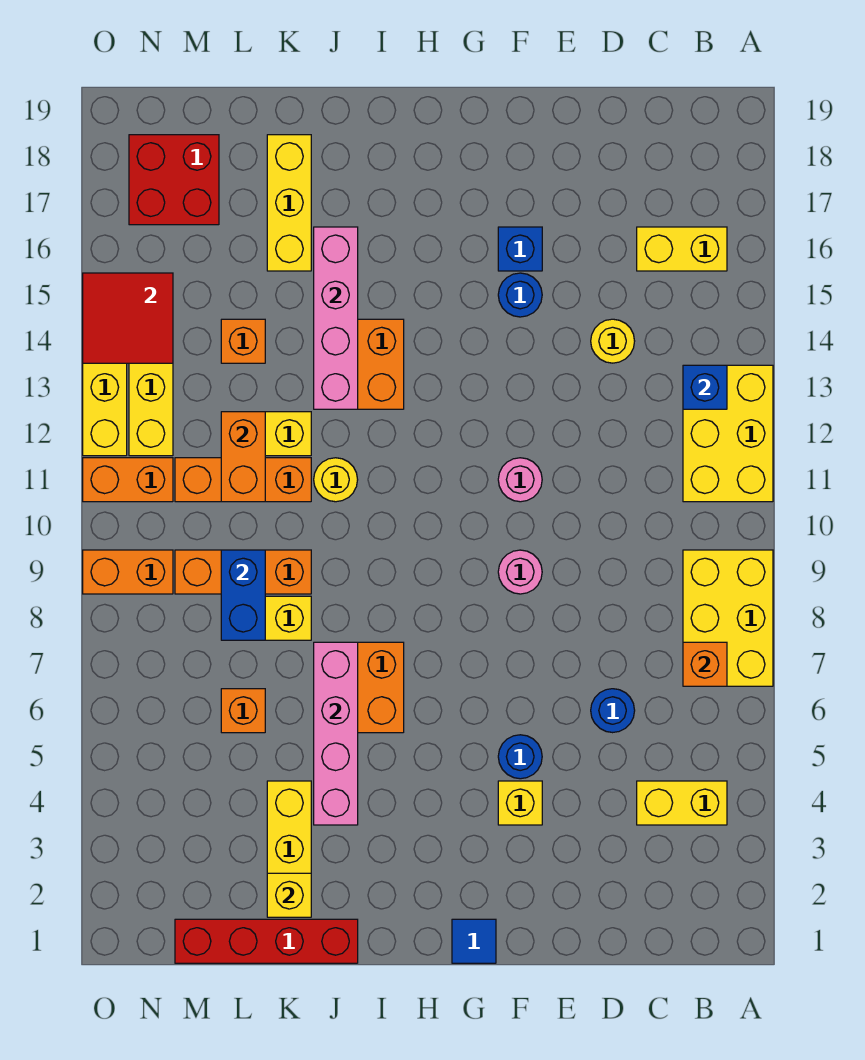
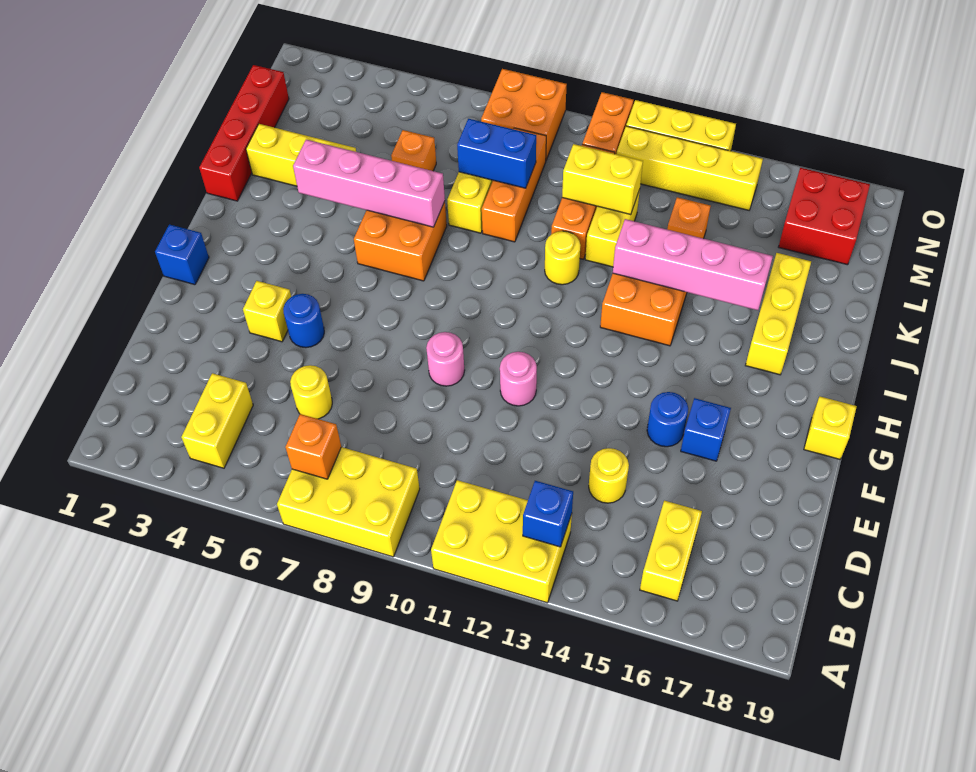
blue 1x1 round brick [591,689,635,733] -> yellow 1x1 round brick [290,365,332,419]
blue 1x1 tile [452,919,496,963] -> blue 1x1 brick [155,224,209,285]
yellow 1x1 brick [267,873,311,917] -> yellow 1x1 brick moved to [804,397,857,459]
yellow 1x3 brick [267,135,311,271] -> yellow 1x3 brick turned to [745,253,811,375]
orange 1x2 brick [221,412,265,502] -> yellow 1x2 brick [562,144,643,215]
orange 1x2 brick [83,550,173,594] -> orange 2x2 brick [481,69,567,160]
red 2x2 tile [83,273,173,363] -> none

